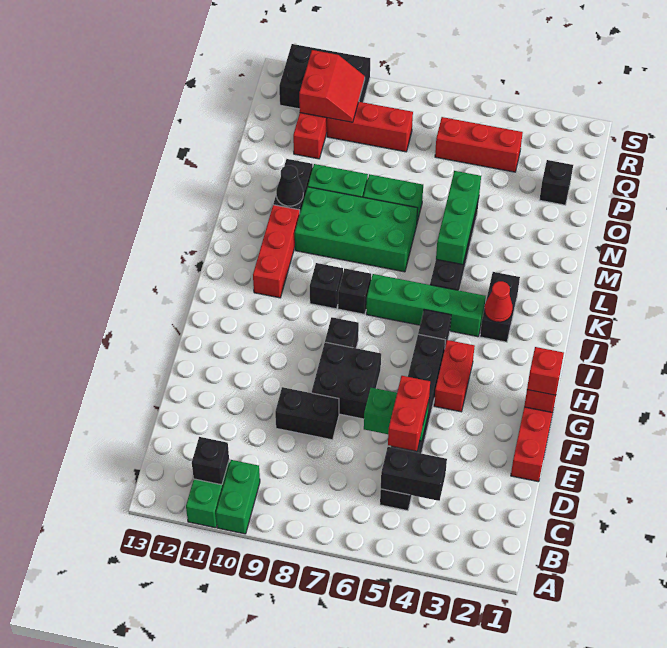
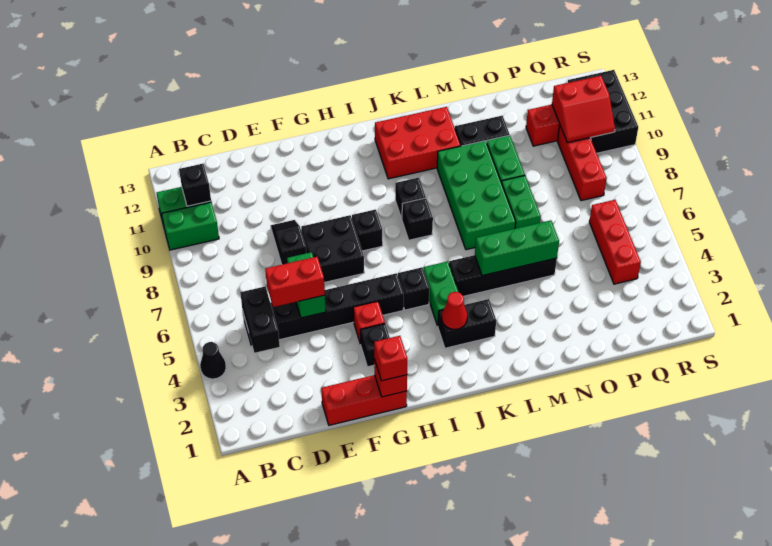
black 1x2 brick [275,387,339,440] -> black 1x2 slope [271,220,306,265]
red 1x2 brick [434,340,475,412] -> red 1x1 brick [353,301,385,344]
green 1x4 brick [366,274,486,337] -> green 1x2 brick [424,261,458,326]
red 1x3 brick [253,205,300,298] -> red 2x3 brick [375,107,461,179]
black 1x1 cone [276,165,303,206] -> black 1x1 cone moved to [200,342,226,379]
black 1x1 brick [539,160,573,205] -> black 1x1 brick moved to [360,324,390,367]

